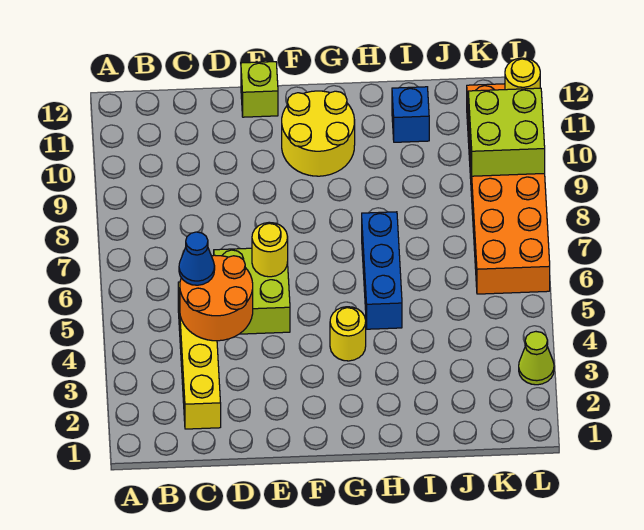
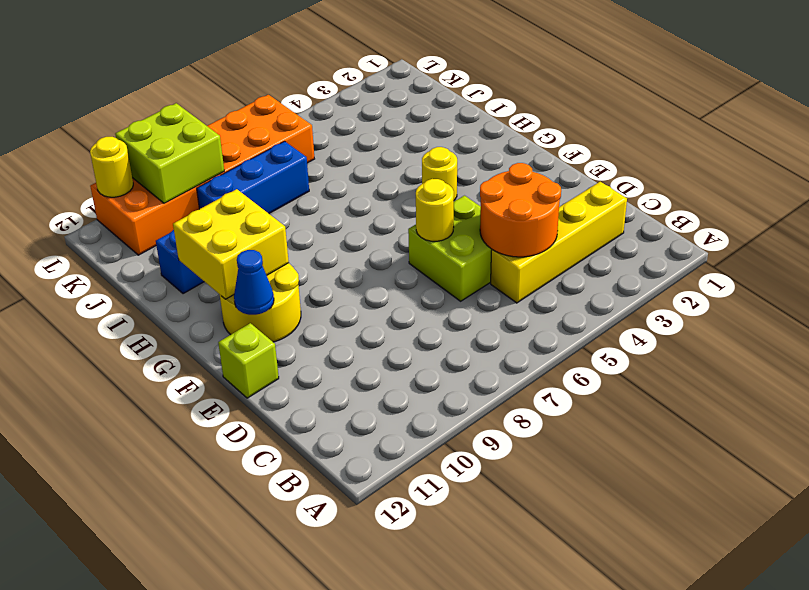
blue 1x1 cone [179,232,215,285] -> blue 1x1 cone moved to [234,250,274,315]
none -> yellow 2x2 brick [173,189,289,299]
blue 1x3 brick [362,212,402,329] -> blue 1x3 brick moved to [197,141,309,214]
lime 1x1 cone [519,332,554,385] -> none

